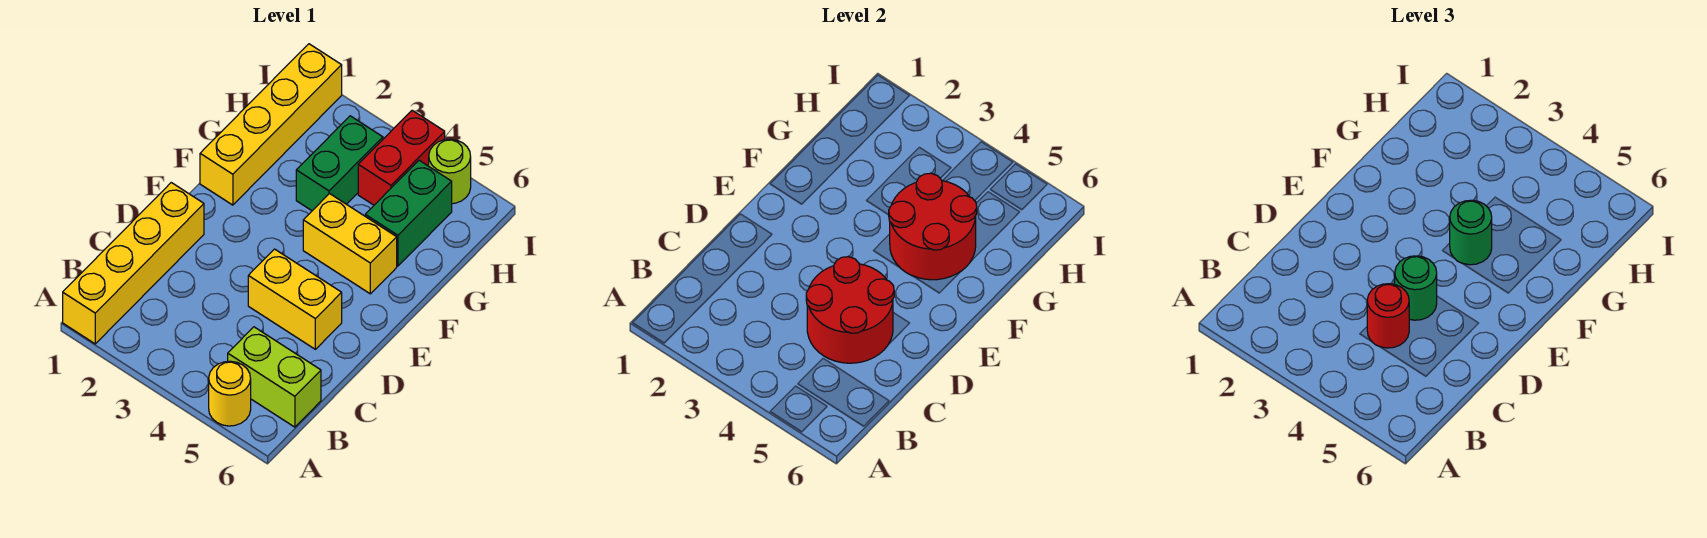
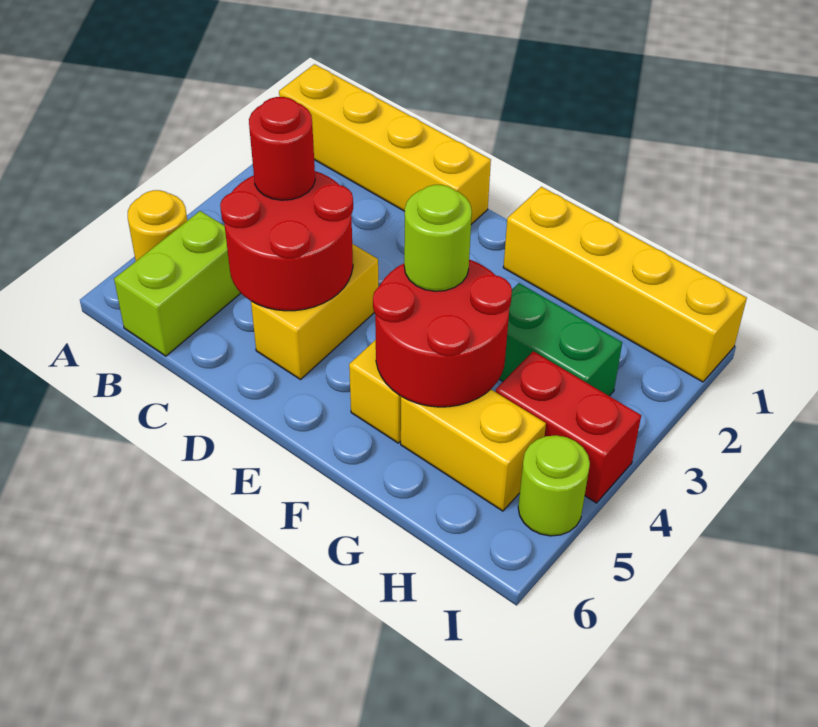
green 1x1 round brick [1395,256,1437,320] -> none
green 1x1 round brick [1450,200,1492,265] -> lime 1x1 round brick [404,185,472,291]
green 1x2 brick [365,160,452,266] -> yellow 1x2 brick [401,389,546,511]

